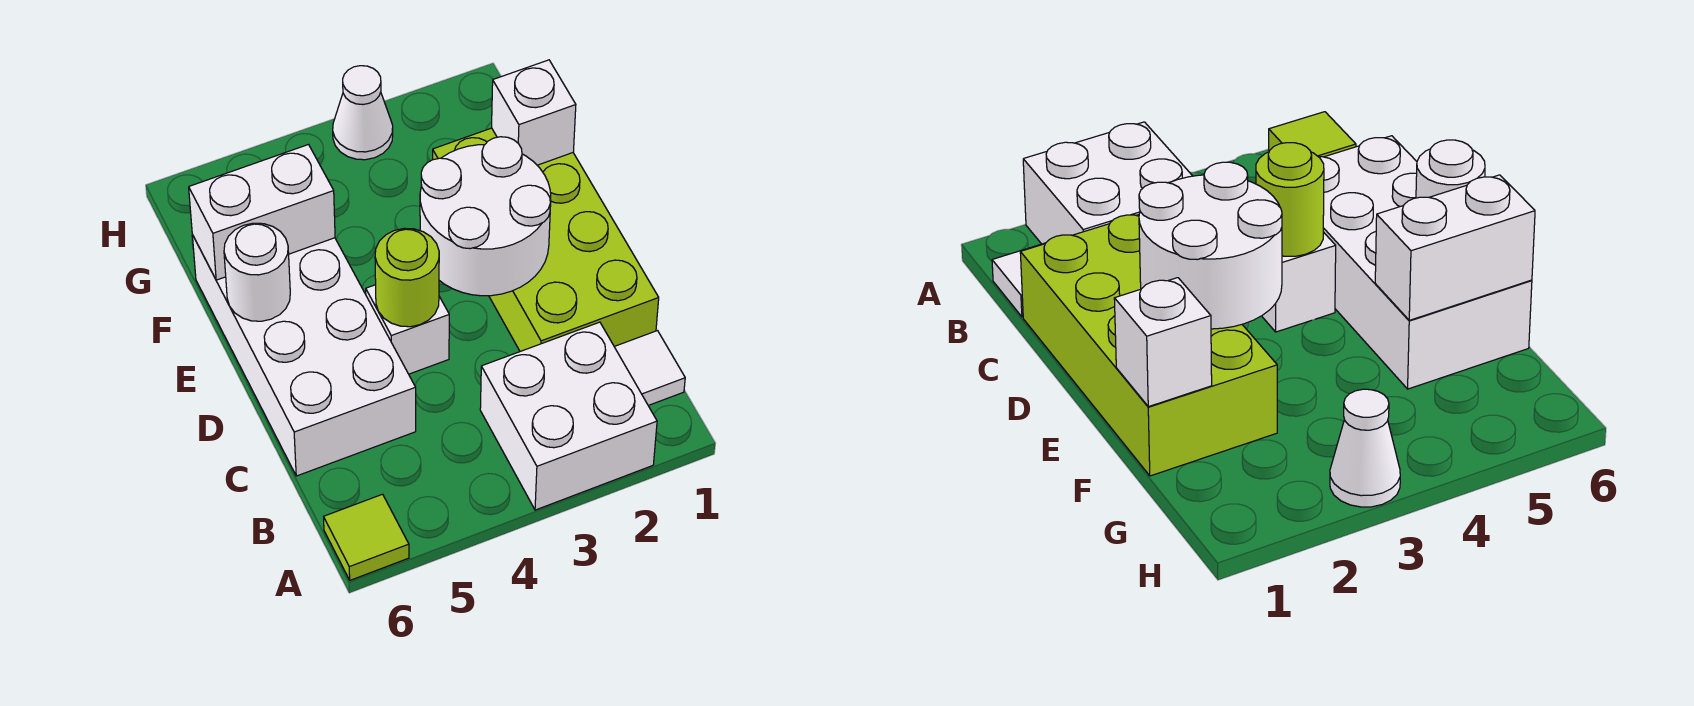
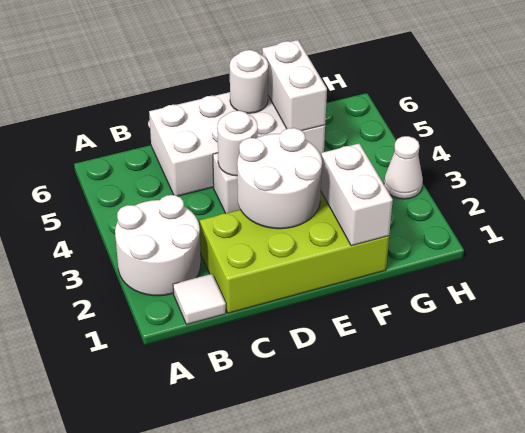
white 2x2 brick [480,322,657,510] -> white 2x2 round brick [115,195,201,296]
lime 1x1 tile [324,494,409,580] -> none
lime 1x1 round brick [375,228,439,327] -> white 1x1 round brick [217,111,258,176]
white 1x1 brick [492,60,576,165] -> white 1x2 brick [321,144,393,246]

